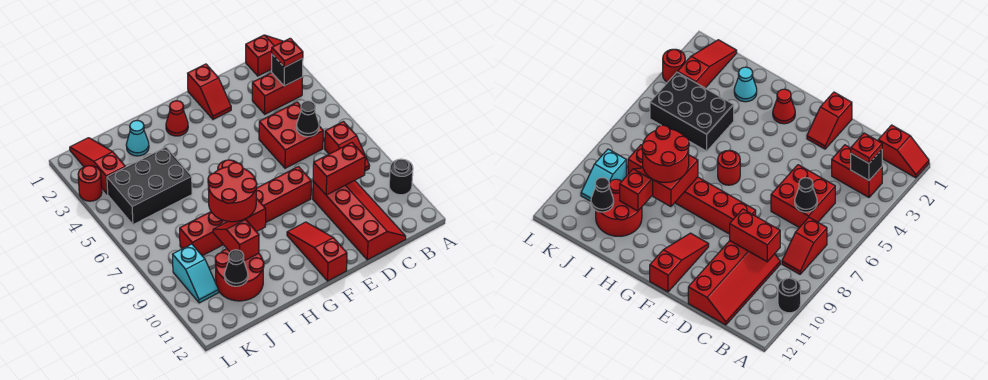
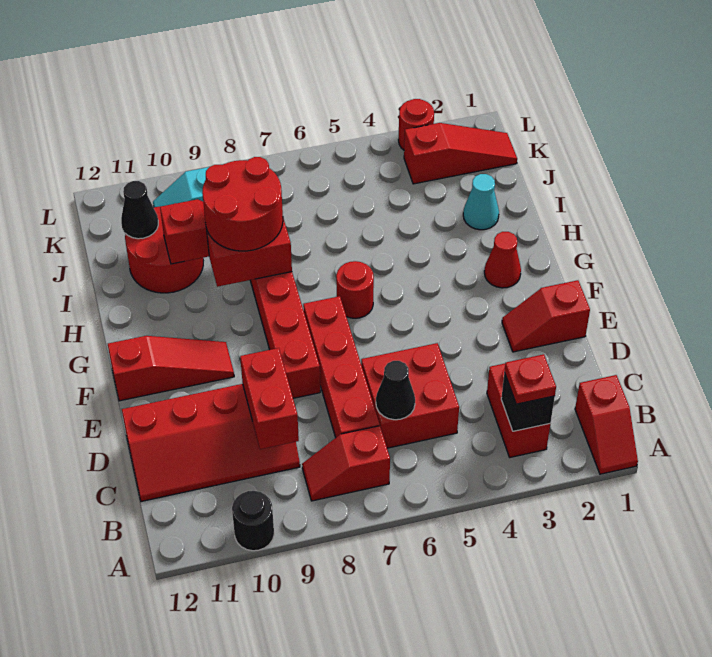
none -> red 1x4 brick [303,296,380,438]
black 2x3 brick [107,147,192,225] -> none

